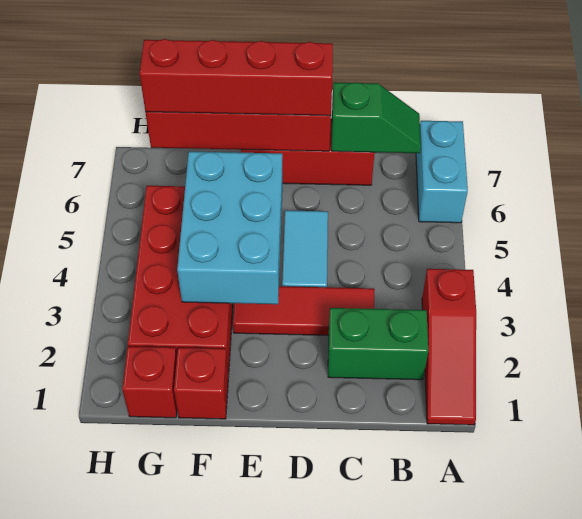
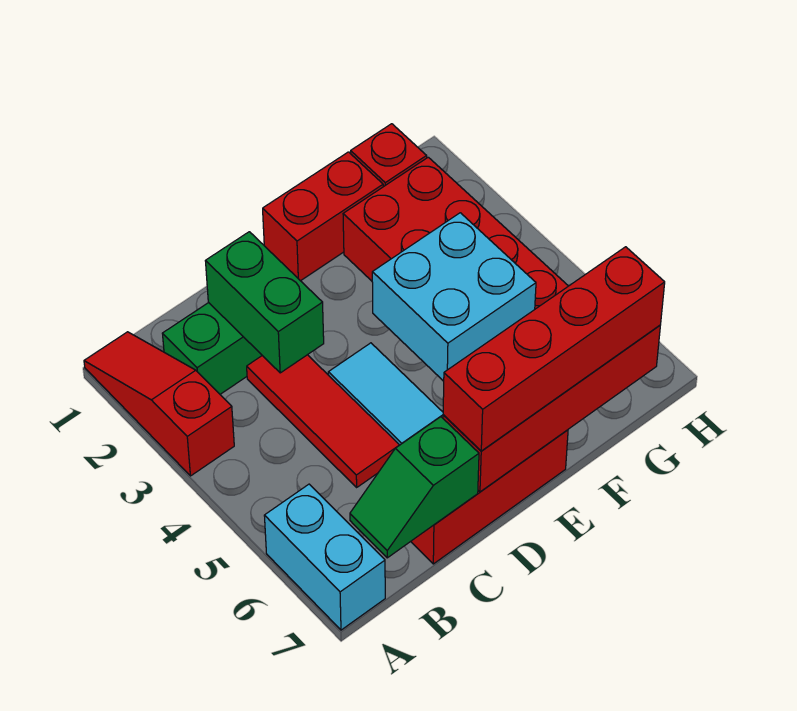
none -> green 1x2 brick [206,232,324,373]
red 1x3 tile [233,286,374,335] -> red 1x3 tile turned to [247,355,399,487]
cyan 2x3 brick [177,151,283,304] -> cyan 2x2 brick [372,213,536,381]
red 1x1 brick [174,347,228,419] -> red 1x2 brick [263,152,383,281]

